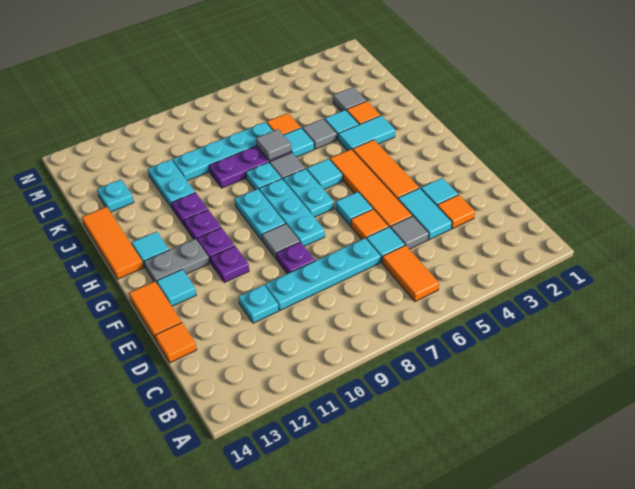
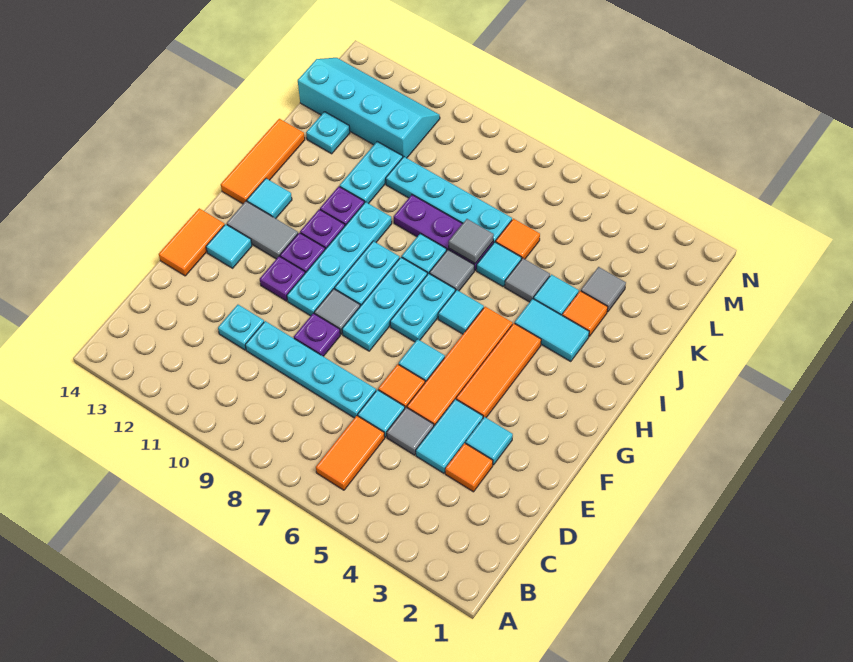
orange 1x1 tile [155,323,197,363] -> none
none -> cyan 1x4 plate [287,202,392,316]
grey 1x2 plate [144,239,209,283] -> grey 1x2 tile [227,201,298,259]
none -> cyan 2x4 slope [298,58,440,158]

